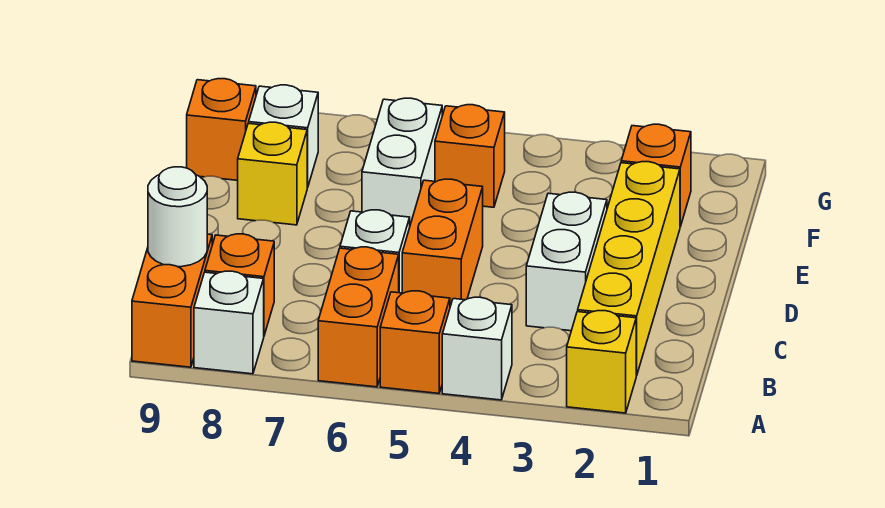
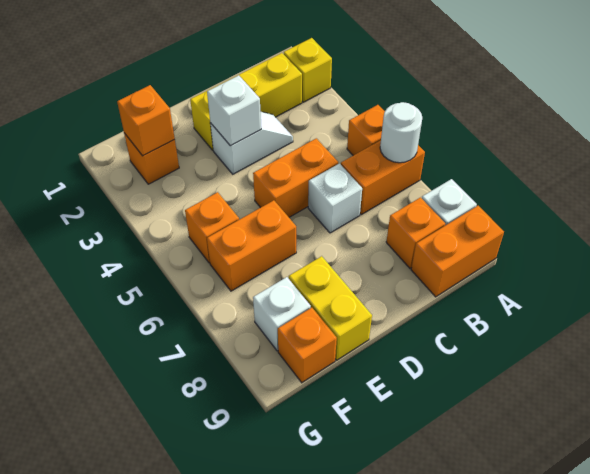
white 1x1 brick [442,297,512,400] -> white 1x1 brick moved to [207,75,261,146]
yellow 1x4 brick [578,162,680,376] -> yellow 1x3 brick [190,53,302,150]
white 1x1 round brick [148,167,207,267] -> white 1x1 round brick moved to [380,102,422,163]
white 1x2 brick [526,192,607,331] -> white 1x2 slope [210,111,293,174]
white 1x2 brick [362,98,442,225] -> orange 1x2 brick [207,200,296,291]
yellow 1x1 brick [238,122,308,225] -> yellow 1x2 brick [289,256,372,360]
none -> orange 1x1 brick [117,85,175,156]

